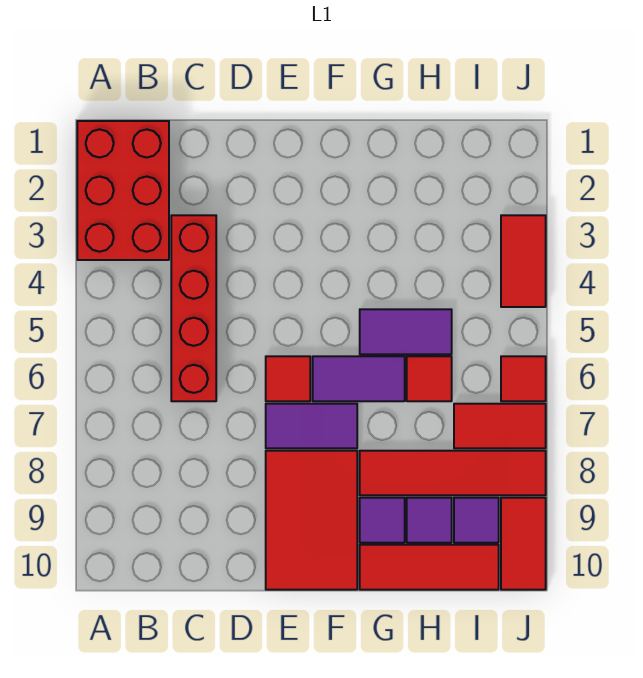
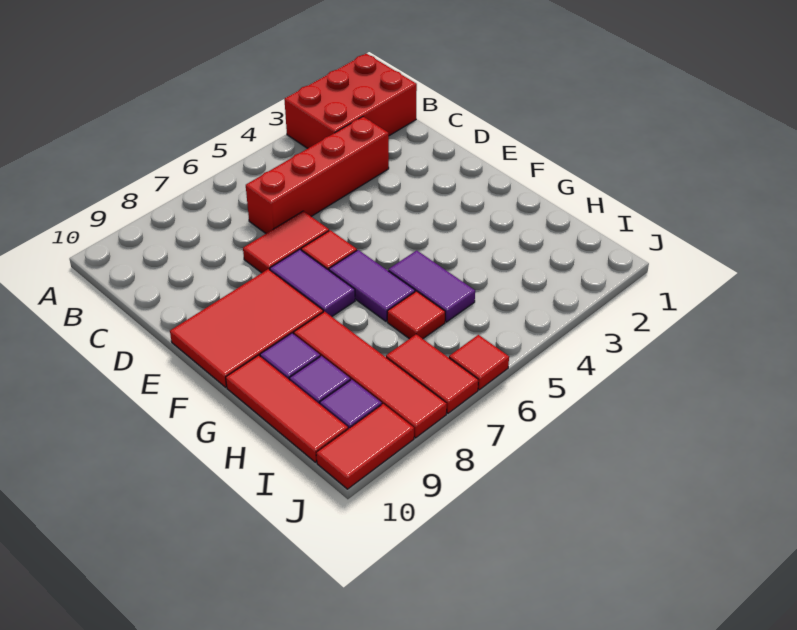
red 1x2 tile [501,215,546,307] -> red 1x2 tile moved to [243,211,329,273]

